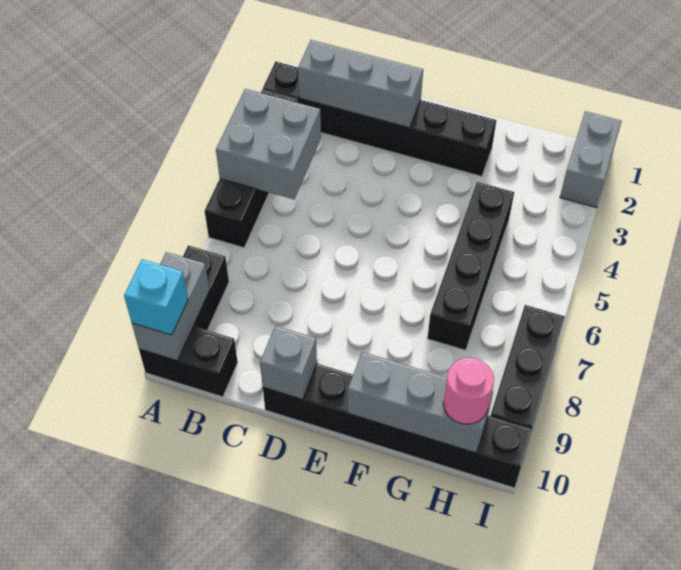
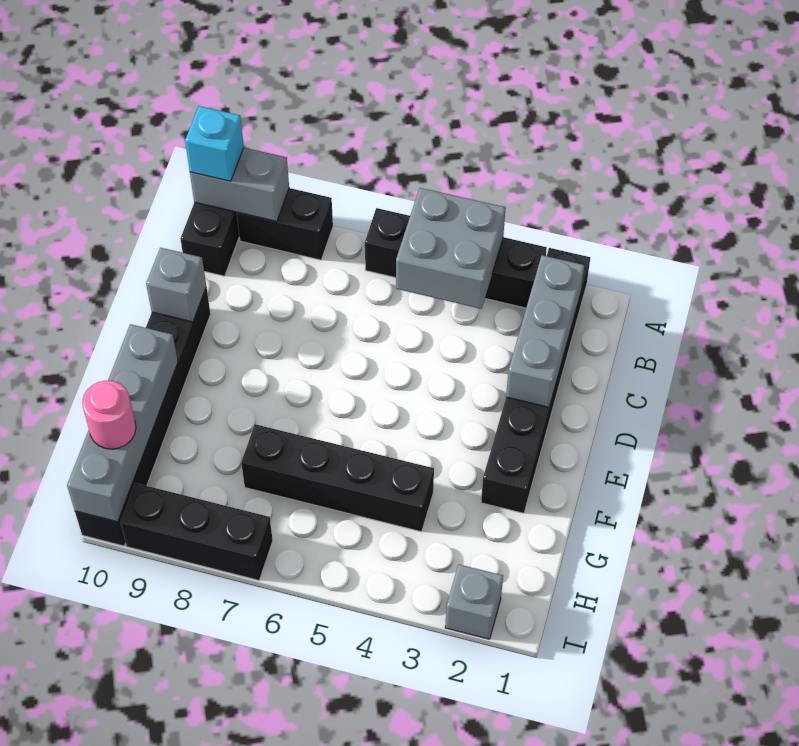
grey 1x3 brick [347,352,493,453] -> grey 1x4 brick [67,324,178,522]
grey 1x2 brick [560,111,622,208] -> grey 1x1 brick [445,564,503,639]

